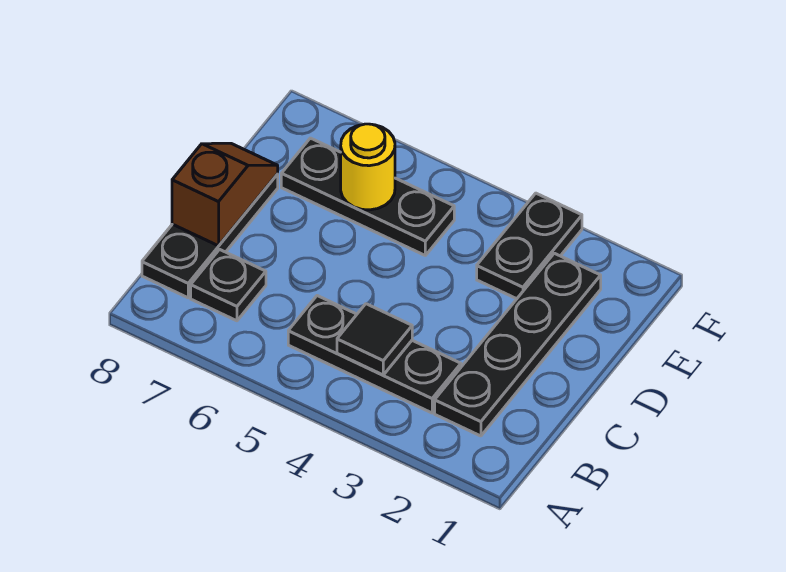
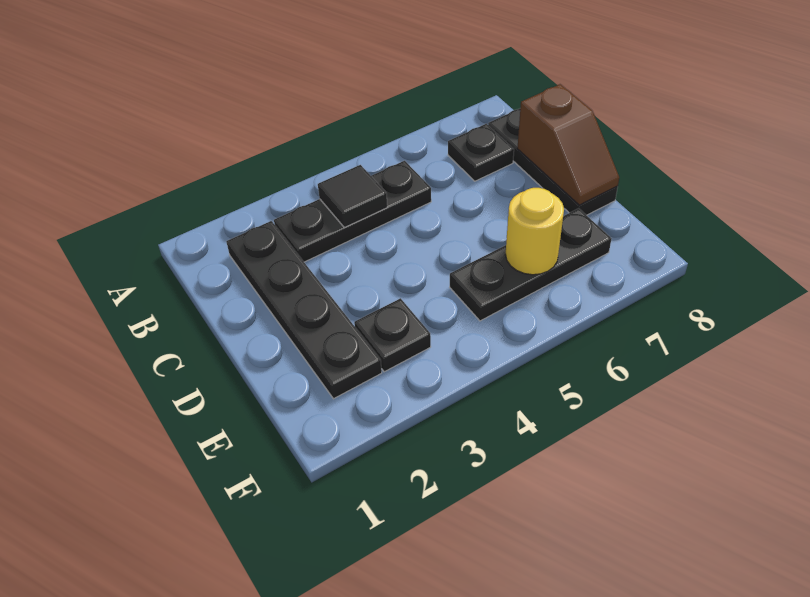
black 1x2 plate [477,193,582,299] -> black 1x1 plate [354,298,431,372]

